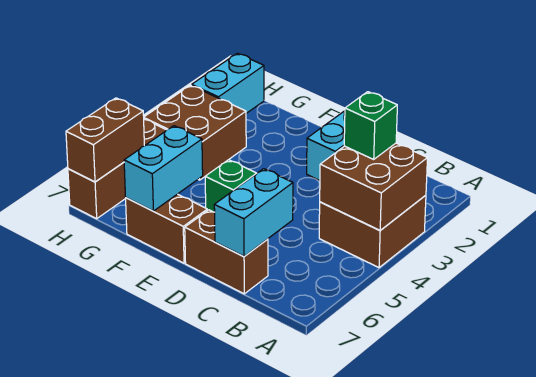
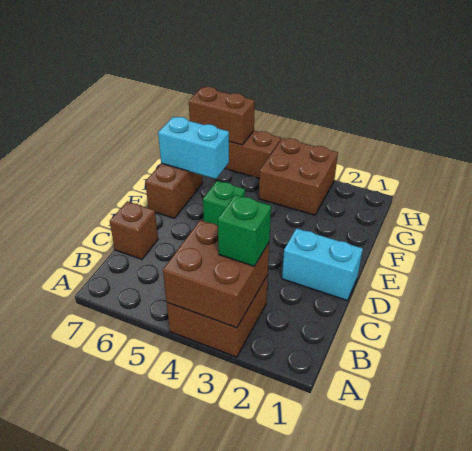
cyan 1x2 brick [214,169,293,256] -> none
brown 1x2 brick [185,210,268,294] -> brown 1x1 brick [110,201,158,259]
cyan 1x2 brick [192,53,264,113] -> none

